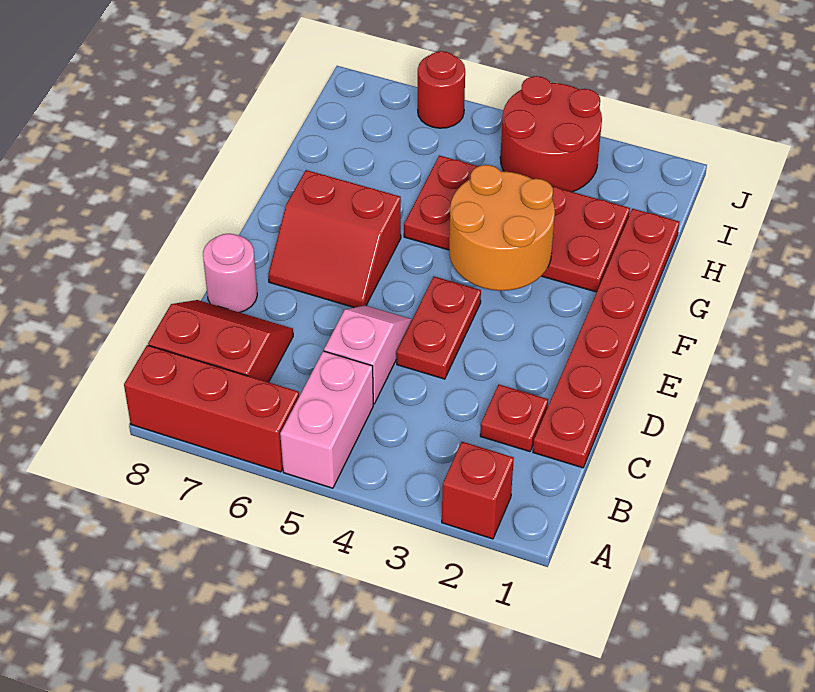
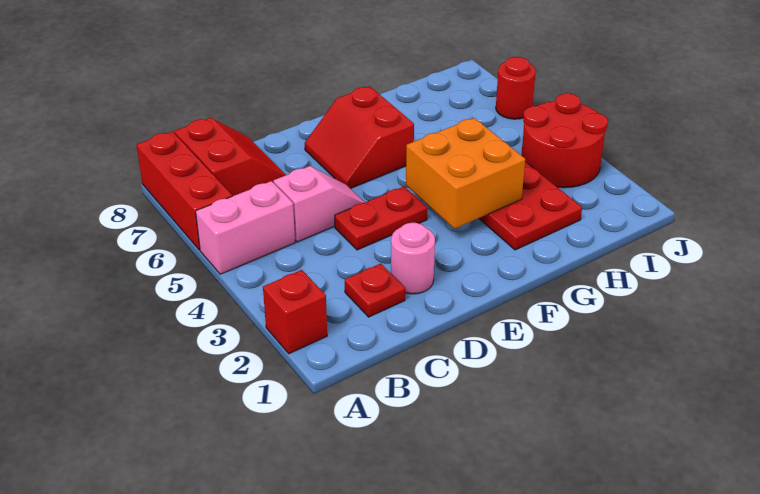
red 1x6 plate [533,209,679,468] -> none
pink 1x1 round brick [203,234,257,313] -> pink 1x1 round brick moved to [391,223,435,294]
orange 2x2 round brick [449,165,555,291] -> orange 2x2 brick [406,118,525,229]

